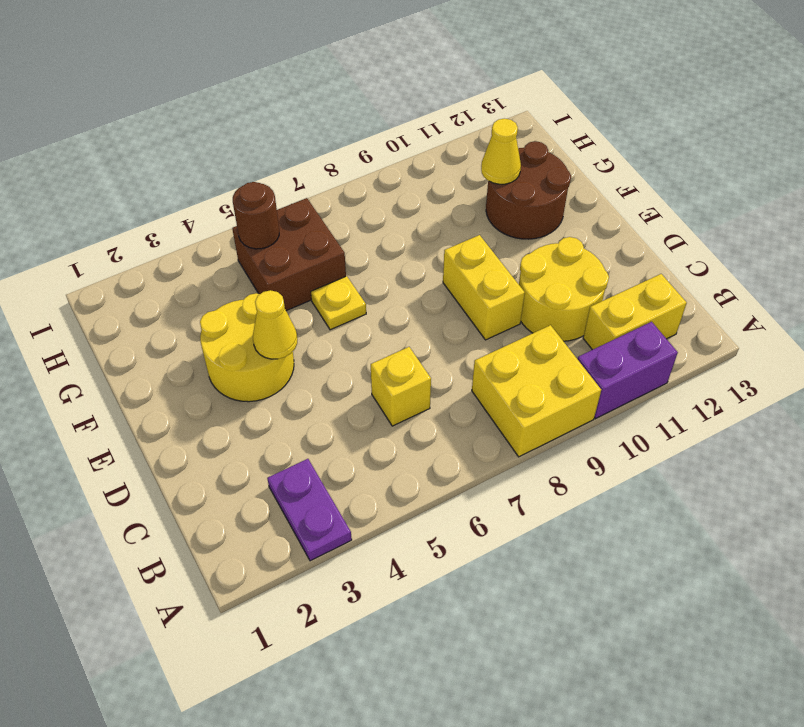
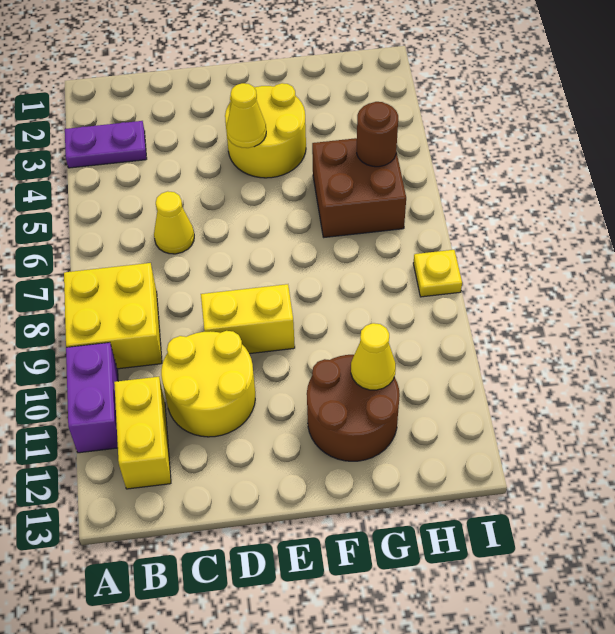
yellow 1x1 brick [371,347,431,426] -> yellow 1x1 cone [154,191,194,254]
yellow 1x1 plate [311,276,366,330] -> yellow 1x1 plate moved to [413,250,462,297]

